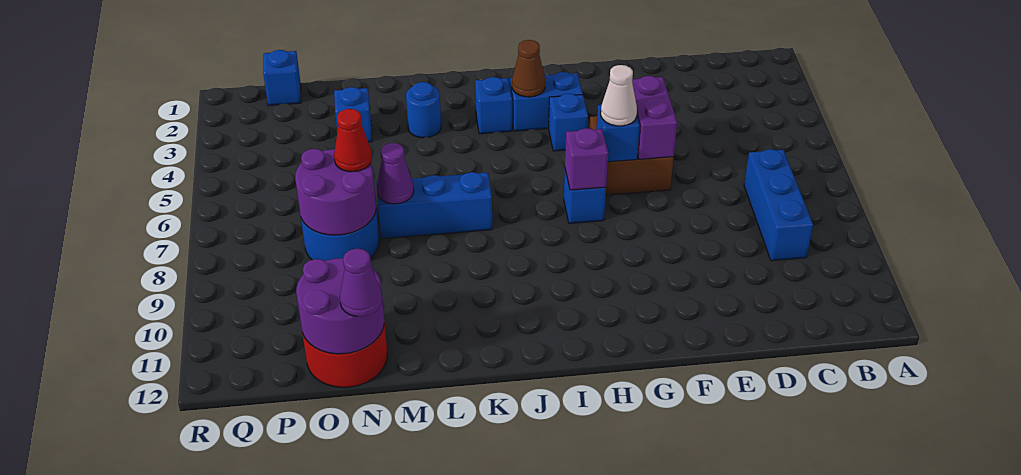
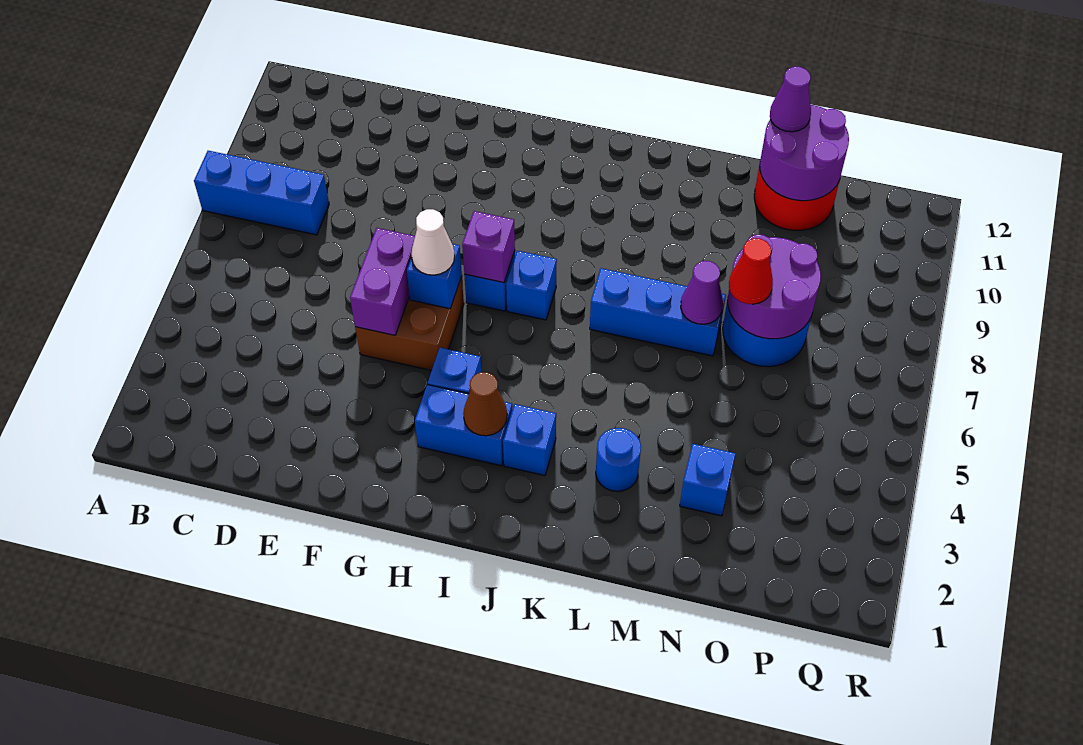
blue 1x3 brick [744,149,813,261] -> blue 1x3 brick turned to [194,151,329,235]
blue 1x1 brick [263,50,301,106] -> blue 1x1 brick moved to [506,251,557,320]

